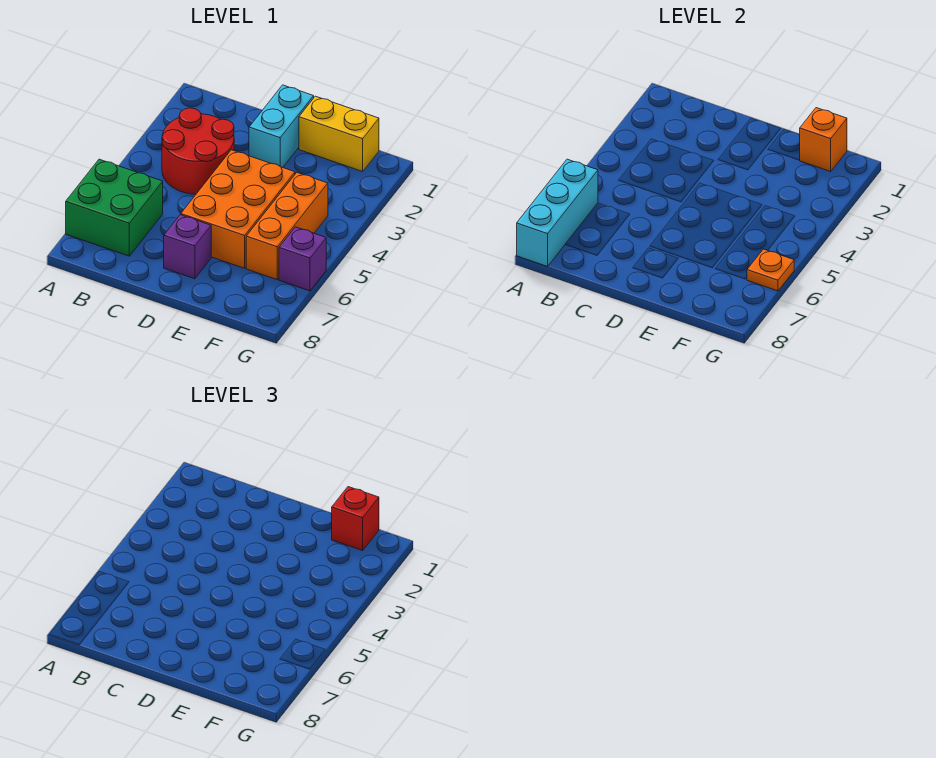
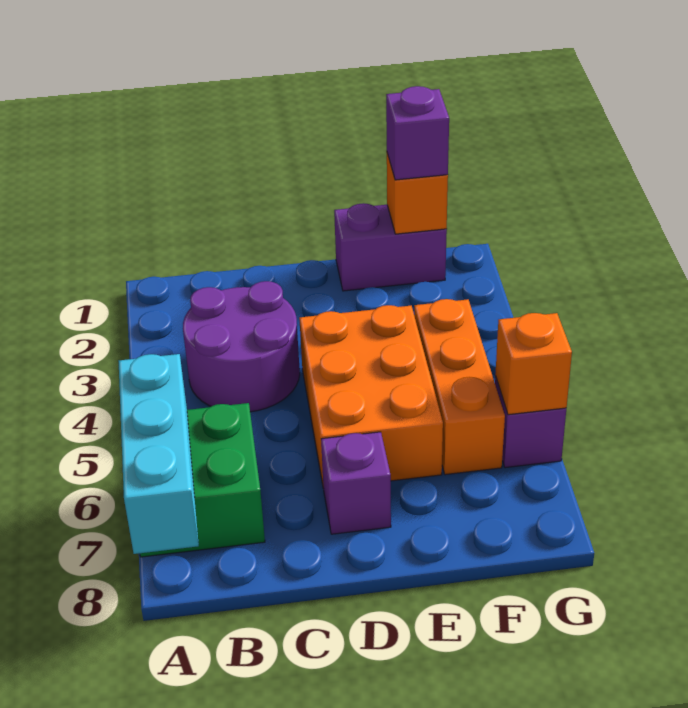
red 2x2 round brick [162,108,234,194] -> purple 2x2 round brick [183,281,300,412]
cyan 1x2 brick [249,85,314,167] -> none
yellow 1x2 brick [299,96,379,171] -> purple 1x2 brick [334,203,447,291]
red 1x1 brick [332,487,379,550] -> purple 1x1 brick [386,86,449,180]
orange 1x1 plate [747,249,794,291] -> orange 1x1 brick [495,313,572,415]

